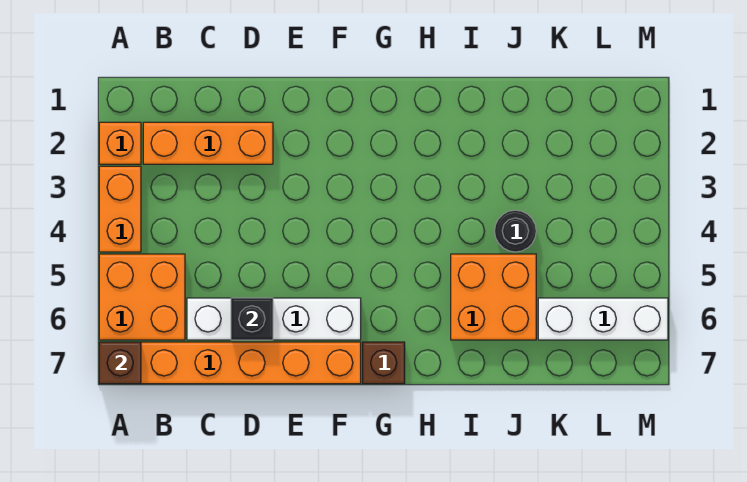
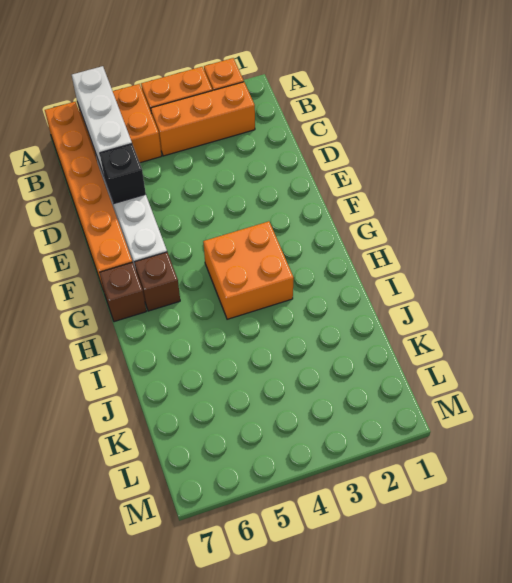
brown 1x1 brick [99,342,141,384] -> brown 1x1 brick moved to [134,252,180,311]
orange 1x3 brick [143,122,273,164] -> orange 1x3 brick turned to [151,82,255,156]
orange 2x2 brick [451,254,536,340] -> orange 2x2 brick moved to [203,221,294,319]
black 1x1 round brick [495,210,536,252] -> none
white 1x3 brick [538,298,668,340] -> white 1x3 brick moved to [72,66,132,175]

